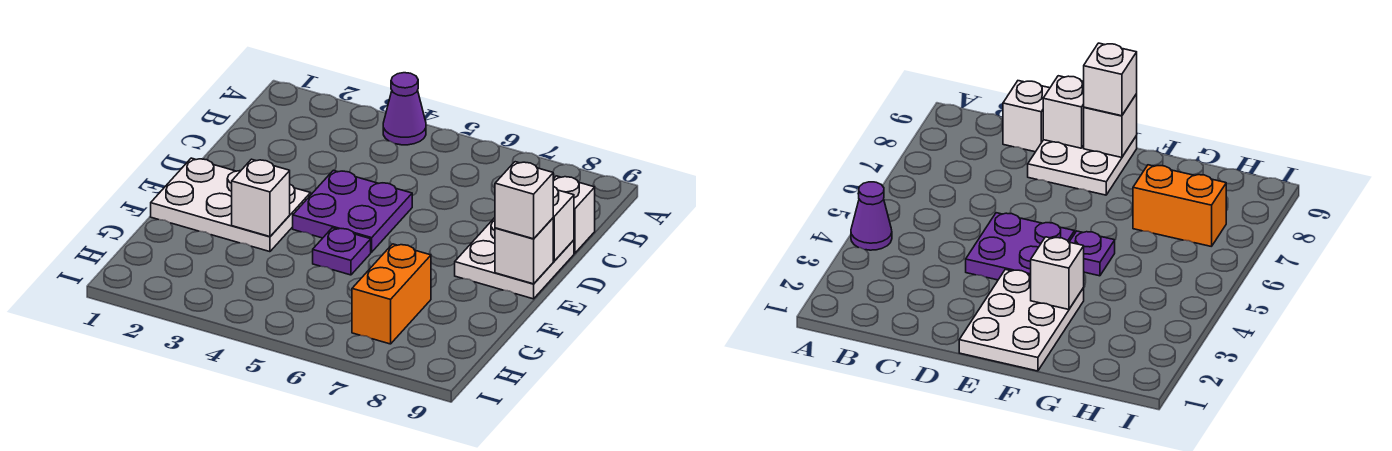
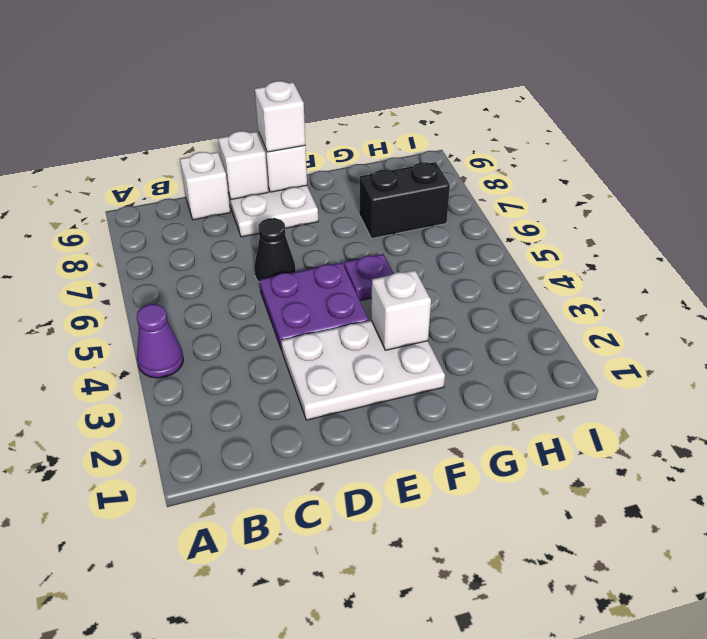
none -> black 1x1 cone [254,218,296,282]
white 2x3 plate [151,158,311,252] -> white 2x3 plate turned to [281,321,445,420]
orange 1x2 brick [352,244,431,344] -> black 1x2 brick [359,162,450,239]

